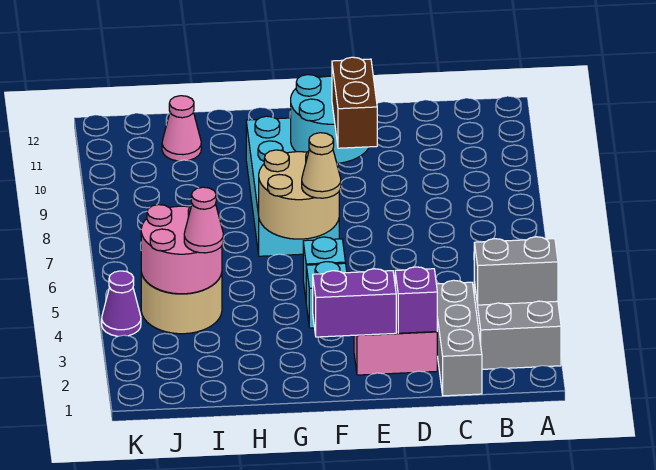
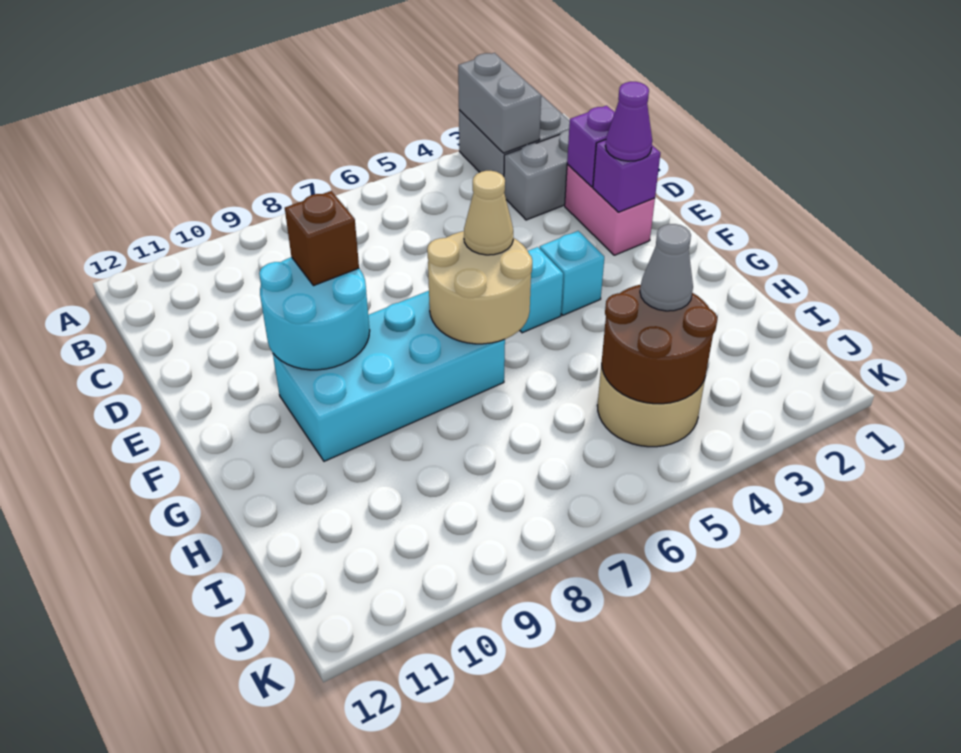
purple 1x2 brick [313,269,396,337] -> purple 1x1 brick [593,140,660,212]
brown 1x2 brick [332,57,377,148] -> brown 1x1 brick [285,191,359,286]
pink 2x2 round brick [141,205,222,294] -> brown 2x2 round brick [602,285,717,404]
pink 1x1 cone [184,187,223,253] -> grey 1x1 cone [640,224,693,311]
pink 1x1 cone [162,96,201,161] -> none
purple 1x1 cone [102,271,141,336] -> purple 1x1 cone moved to [605,82,652,161]

